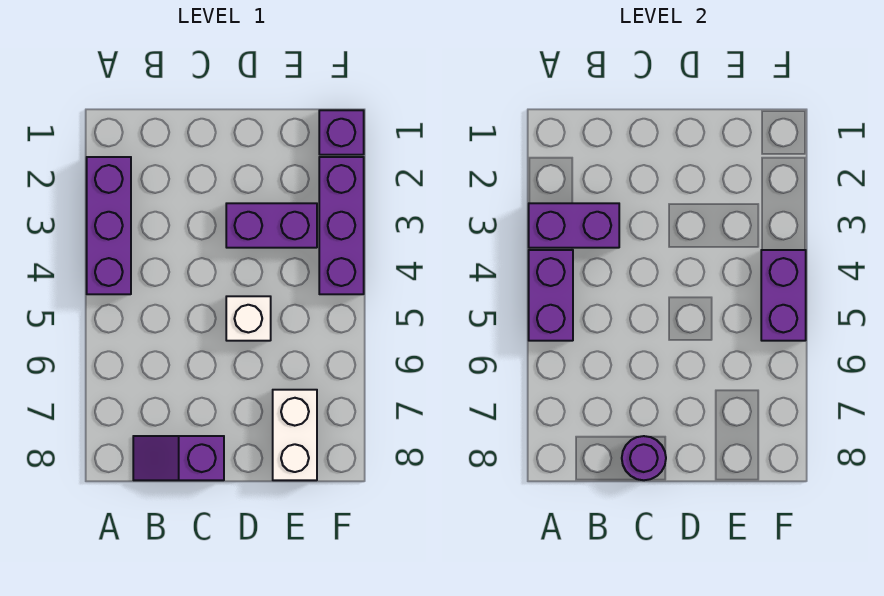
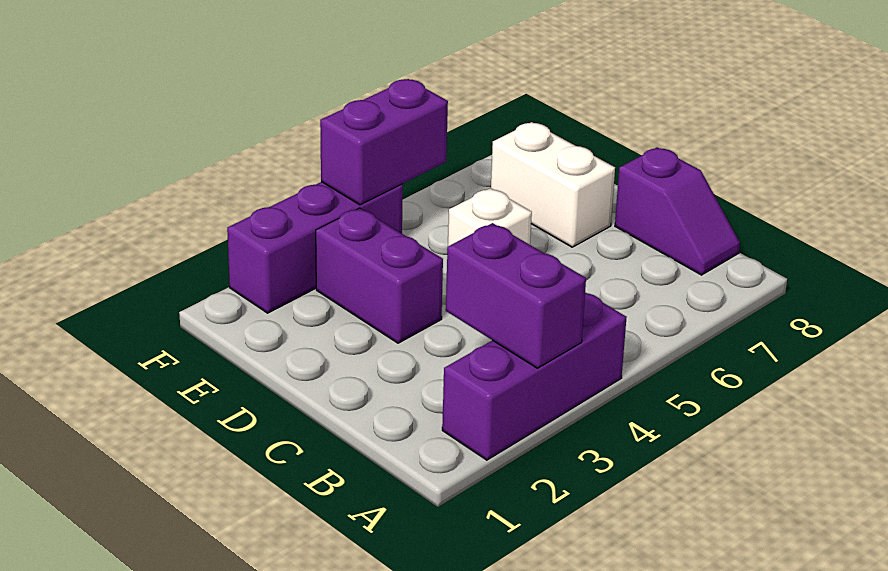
purple 1x2 brick [529,250,573,341] -> none
purple 1x1 round brick [622,436,666,480] -> none
white 1x2 brick [273,390,317,480] -> white 1x2 brick turned to [491,122,615,247]
purple 1x1 brick [319,110,364,155] -> none

